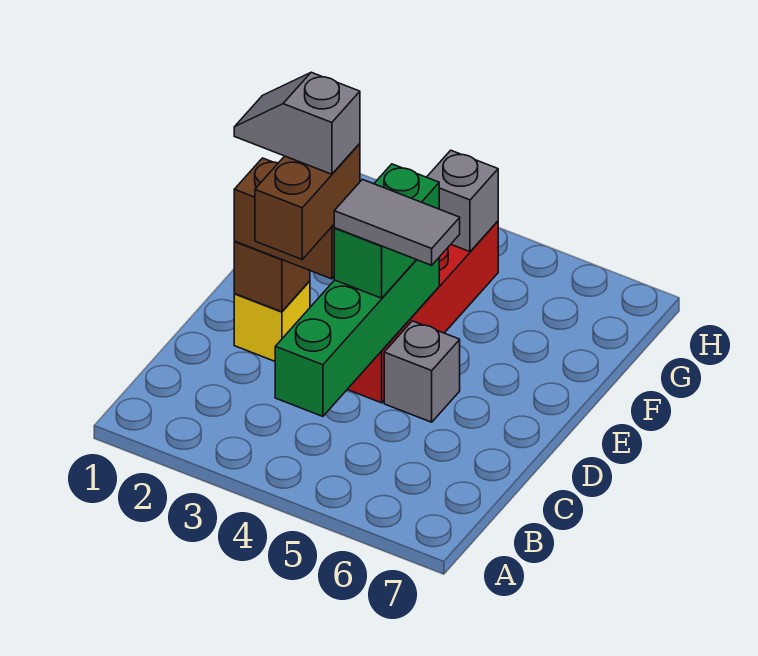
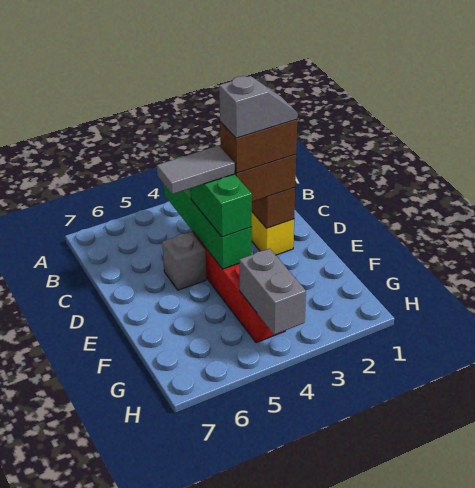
brown 1x2 brick [255,144,360,259] -> brown 1x2 brick turned to [220,119,297,173]
grey 1x1 brick [427,150,498,252] -> grey 1x2 brick [239,249,306,335]

